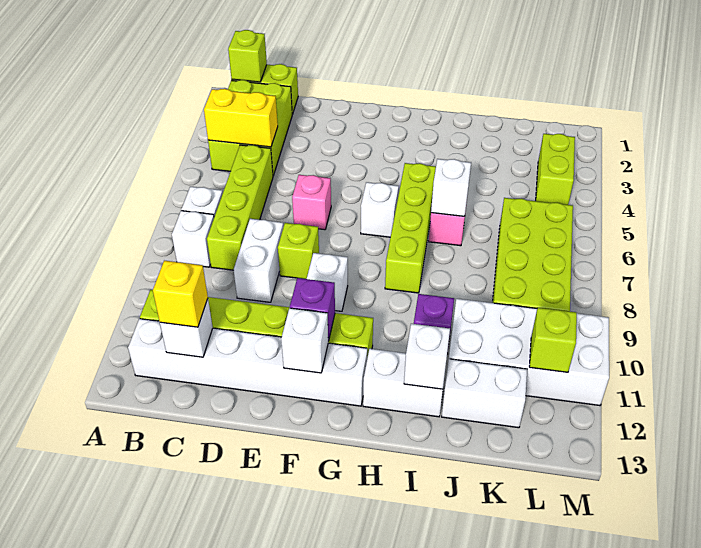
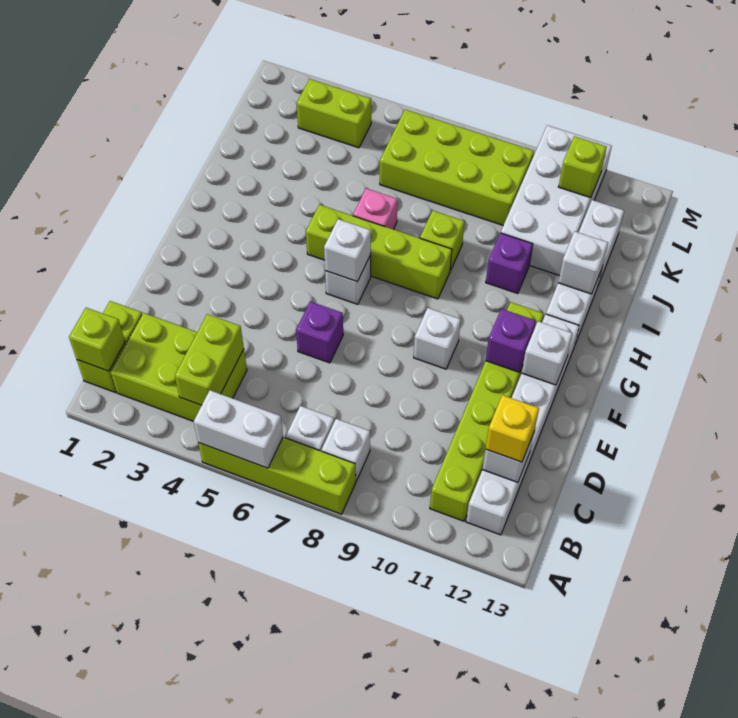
yellow 1x2 brick [204,89,278,147] -> lime 1x2 brick [175,314,244,405]
lime 1x4 brick [207,145,273,270] -> lime 1x4 brick moved to [198,437,356,514]
white 1x2 brick [234,219,283,302] -> white 1x2 brick moved to [194,390,283,468]
pink 1x1 brick [292,175,331,230] -> purple 1x1 brick [296,302,343,363]
lime 1x1 brick [278,223,319,279] -> lime 1x1 brick moved to [420,211,465,271]
white 1x1 brick [431,159,471,216] -> white 1x1 brick moved to [324,219,371,282]

